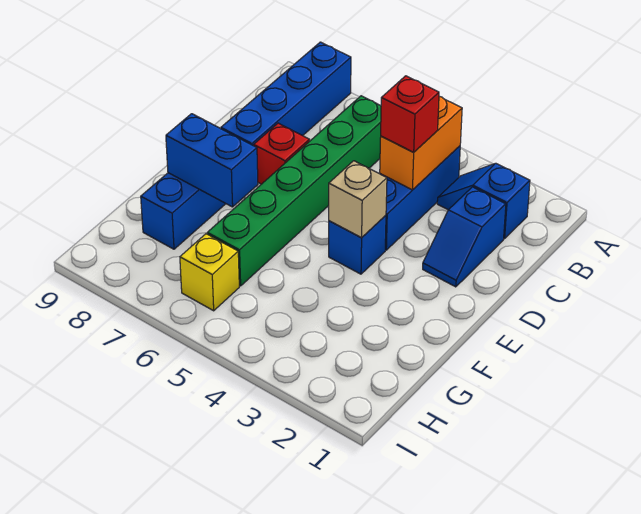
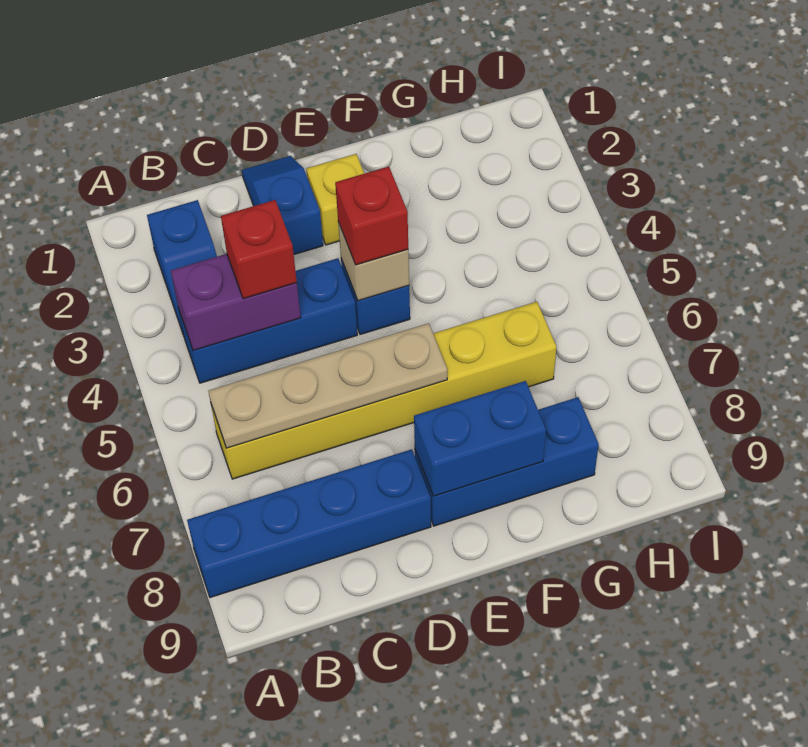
orange 1x2 brick [380,96,462,190] -> purple 1x2 brick [171,254,301,351]
green 1x6 brick [207,96,381,286] -> yellow 1x6 brick [211,302,556,479]
none -> tan 1x4 plate [208,323,447,448]
blue 1x2 slope [423,187,506,287] -> blue 1x2 slope turned to [242,156,323,254]
red 1x1 brick [254,123,310,184] -> red 1x1 brick moved to [335,167,408,265]
blue 1x2 brick [166,114,258,207] -> blue 1x2 brick turned to [414,381,546,496]
yellow 1x1 brick [180,234,239,311] -> yellow 1x1 brick moved to [307,154,364,245]

